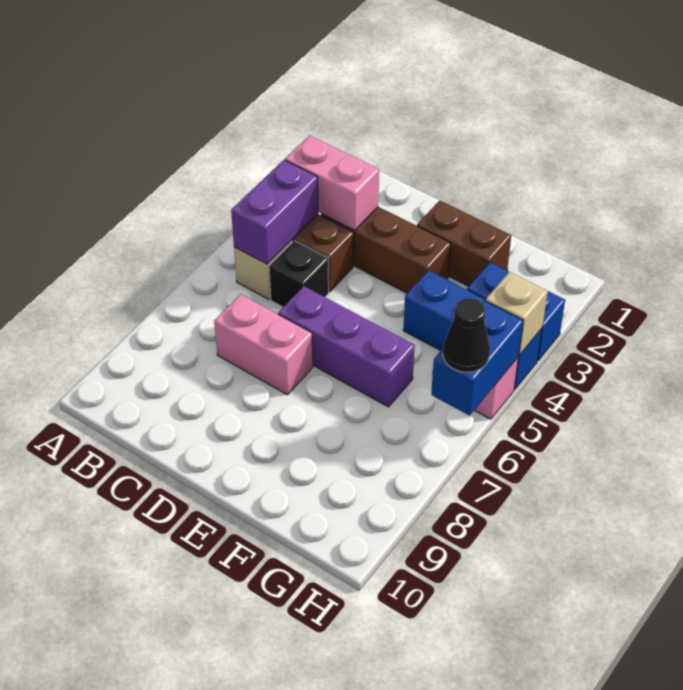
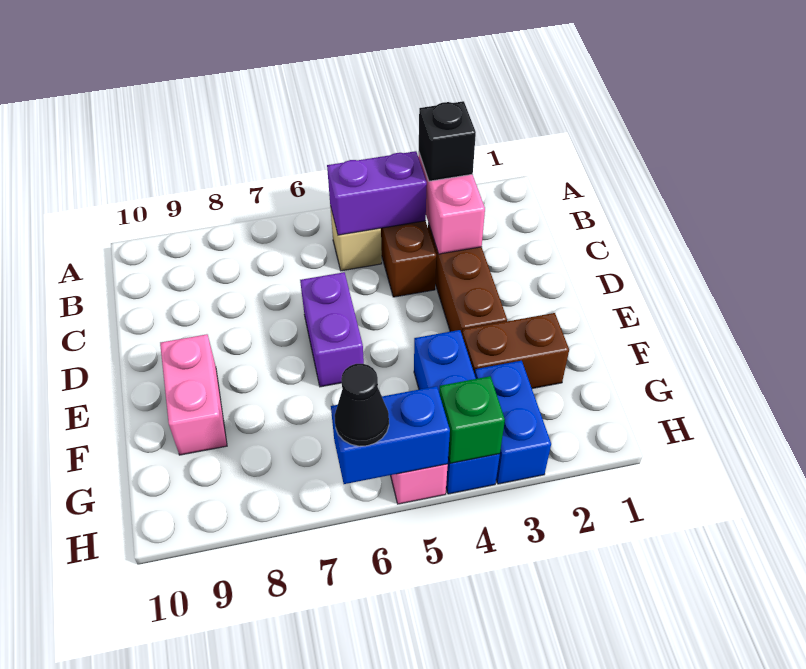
black 1x1 brick [269,241,329,307] -> black 1x1 brick moved to [419,101,476,181]
pink 1x2 brick [214,294,313,395] -> pink 1x2 brick moved to [160,334,227,455]
purple 1x3 brick [278,286,415,407] -> purple 1x2 brick [300,272,364,387]
brown 1x2 brick [417,201,511,286] -> brown 1x2 brick turned to [462,313,569,389]
tan 1x1 brick [486,272,548,355] -> green 1x1 brick [439,376,505,463]

